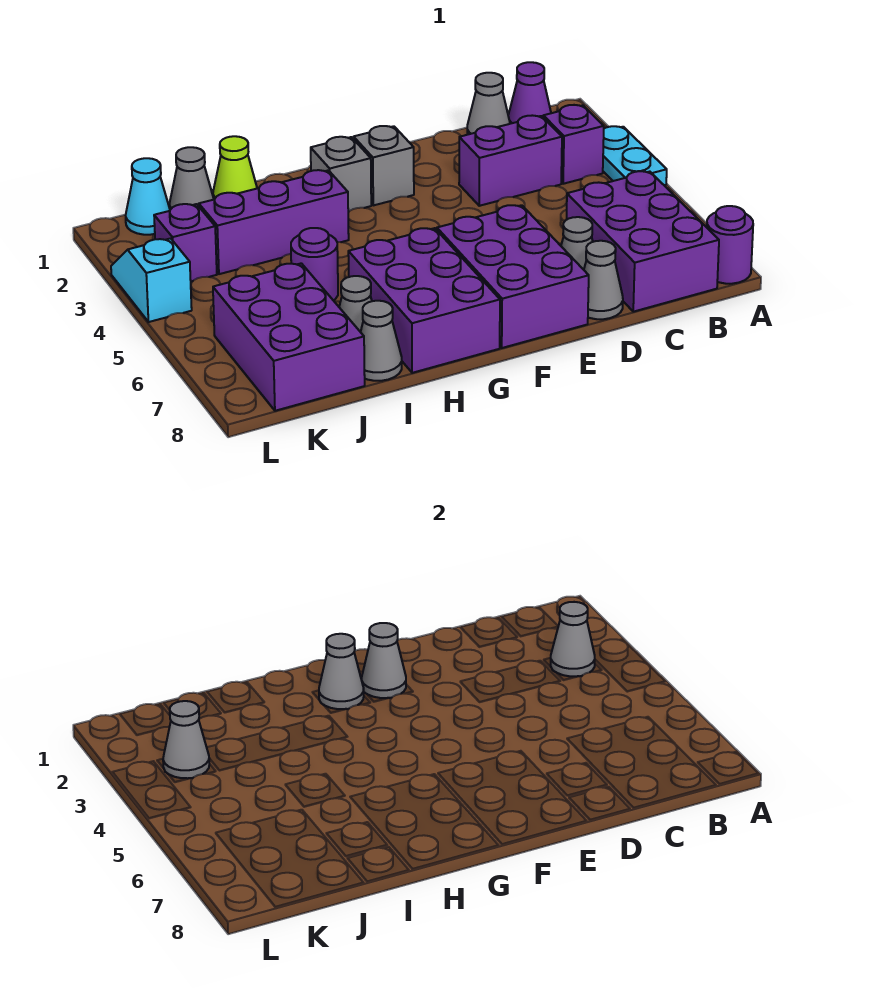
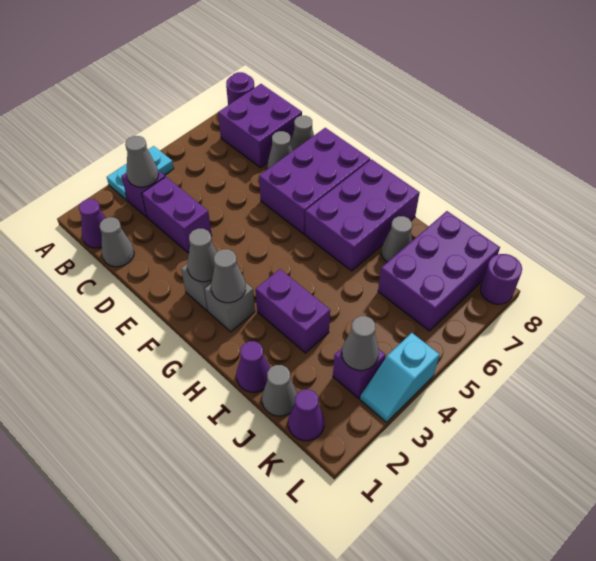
purple 2x3 brick [566,171,719,312] -> purple 2x2 brick [218,84,302,167]
purple 1x3 brick [199,170,349,274] -> purple 1x2 brick [256,269,330,353]
lime 1x1 cone [213,136,257,199] -> purple 1x1 cone [236,341,270,392]
purple 1x1 round brick [291,228,338,301] -> purple 1x1 round brick moved to [481,254,522,304]
grey 1x1 cone [361,301,402,381] -> none
cyan 1x1 cone [126,158,170,235] -> purple 1x1 cone [288,389,324,441]

